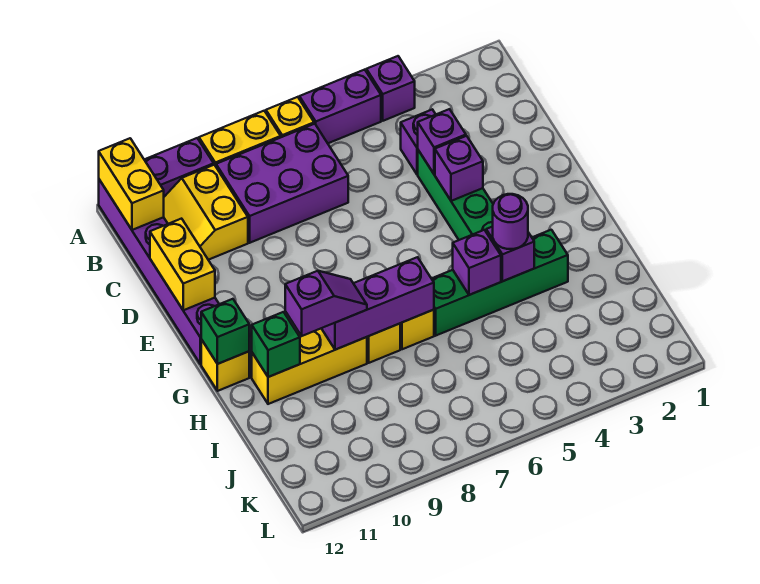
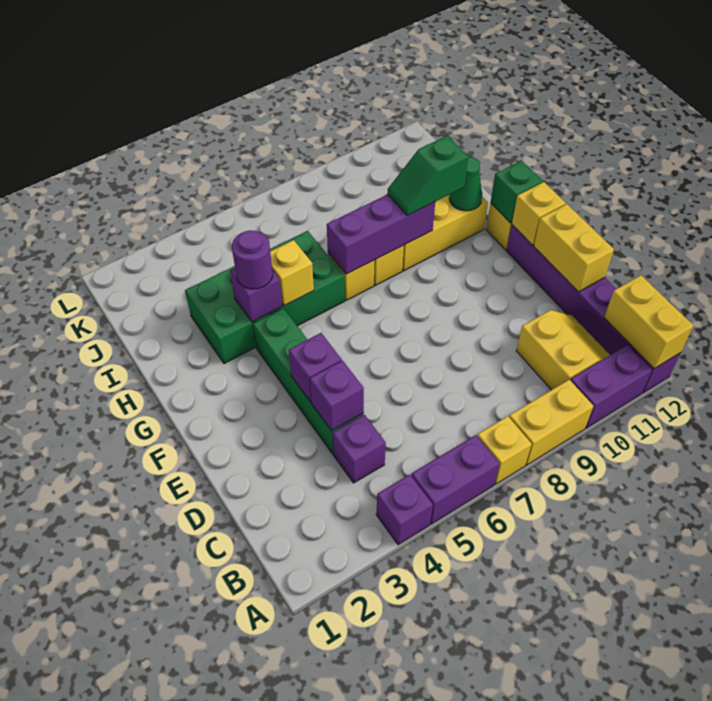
purple 2x3 brick [216,124,348,243] -> none
none -> yellow 1x1 brick [512,182,566,245]
green 1x4 brick [432,230,568,336] -> green 2x4 brick [185,231,345,364]
purple 1x1 brick [453,230,501,295] -> yellow 1x1 brick [270,240,314,306]
purple 1x2 slope [285,271,367,336] -> green 1x2 slope [388,136,468,215]
green 1x1 brick [252,312,300,377] -> green 1x1 cone [449,157,482,211]

